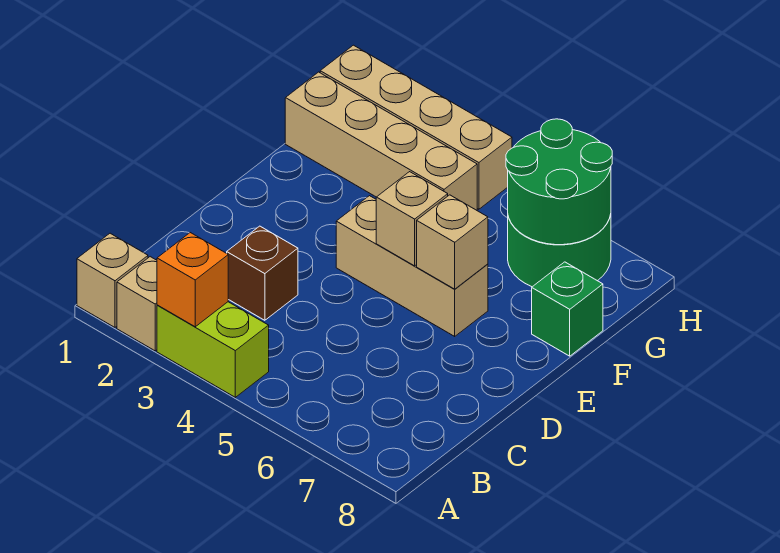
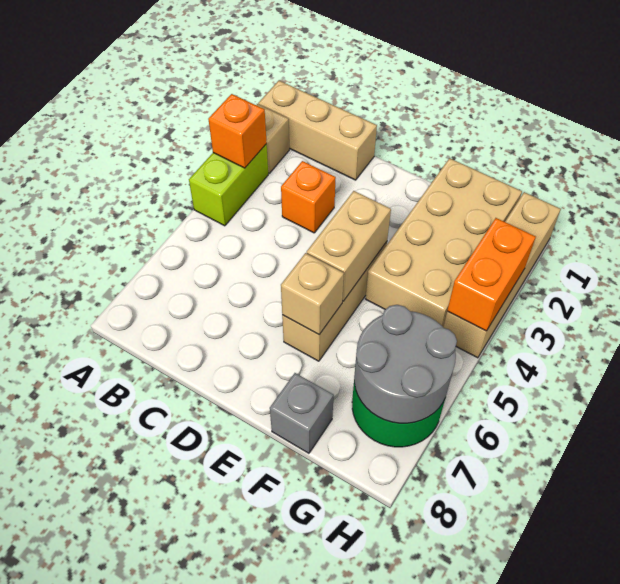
tan 1x1 brick [77,233,148,327] -> tan 1x3 brick [258,81,377,180]
brown 1x1 brick [227,226,298,320] -> orange 1x1 brick [281,161,336,233]
tan 1x1 brick [376,172,448,266] -> tan 1x2 brick [307,191,391,301]
green 1x1 brick [532,262,603,356] -> grey 1x1 brick [270,373,334,453]
tan 1x4 brick [285,72,477,210] -> tan 2x4 brick [366,158,522,327]
green 2x2 round brick [506,119,612,245] -> grey 2x2 round brick [354,305,457,423]
none -> orange 1x2 brick [447,218,536,331]

